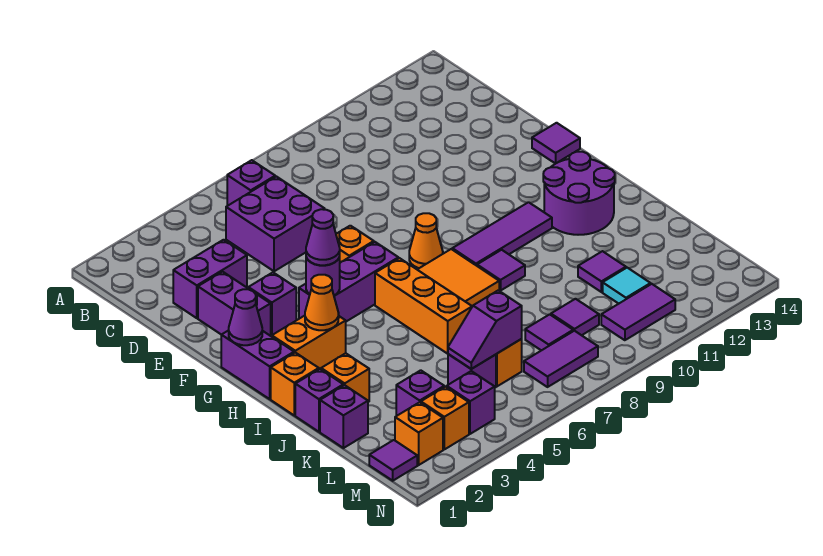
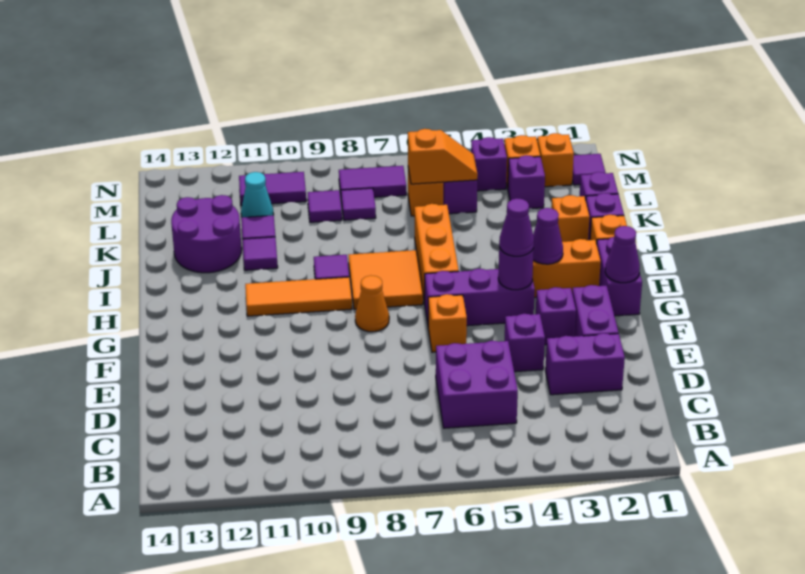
purple 1x1 brick [227,160,275,206] -> purple 1x1 brick moved to [505,314,545,372]
purple 1x1 tile [532,123,580,164] -> purple 1x1 tile moved to [243,237,278,270]
orange 1x1 cone [305,275,339,330] -> purple 1x1 cone [533,208,563,264]
purple 1x3 tile [452,202,552,266] -> orange 1x3 tile [245,277,352,316]
purple 2x2 round brick [543,152,615,235] -> purple 2x2 round brick moved to [171,195,242,273]
purple 1x2 slope [448,290,522,369] -> orange 1x2 slope [408,129,478,184]
cyan 1x1 tile [603,268,651,304] -> cyan 1x1 cone [241,172,274,217]

